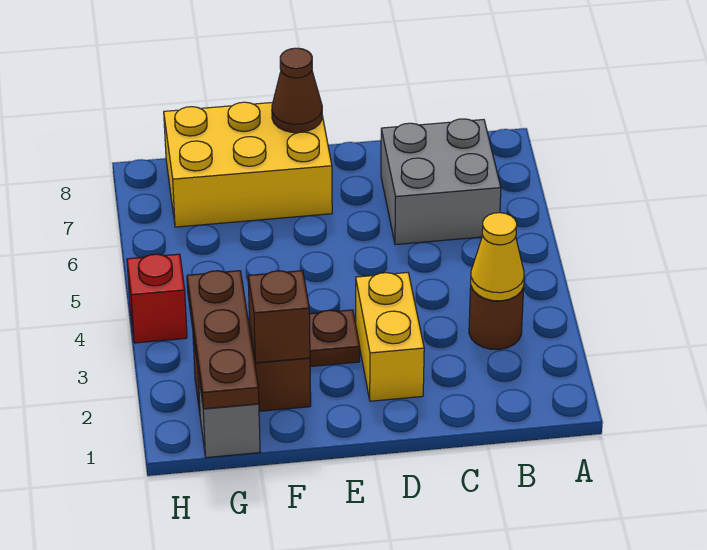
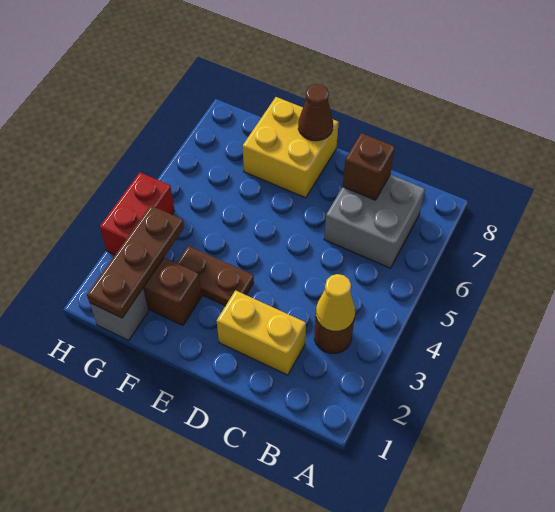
yellow 1x2 brick [356,273,424,401] -> yellow 1x2 brick turned to [217,290,306,375]
yellow 2x3 brick [164,102,332,227] -> yellow 2x2 brick [243,97,339,198]
brown 1x1 brick [248,271,310,363] -> brown 1x1 brick moved to [343,133,395,200]
red 1x1 brick [127,254,187,343] -> red 1x2 brick [100,172,174,255]

